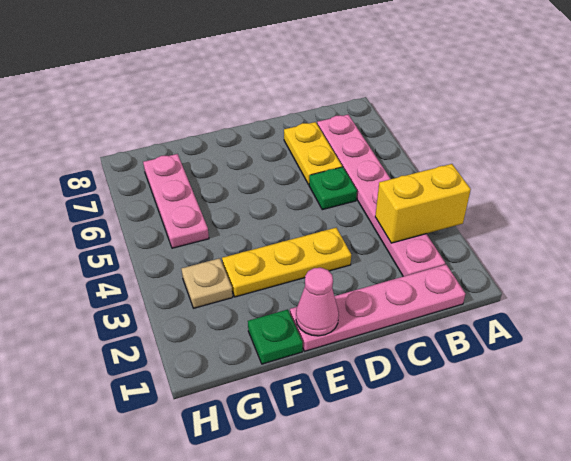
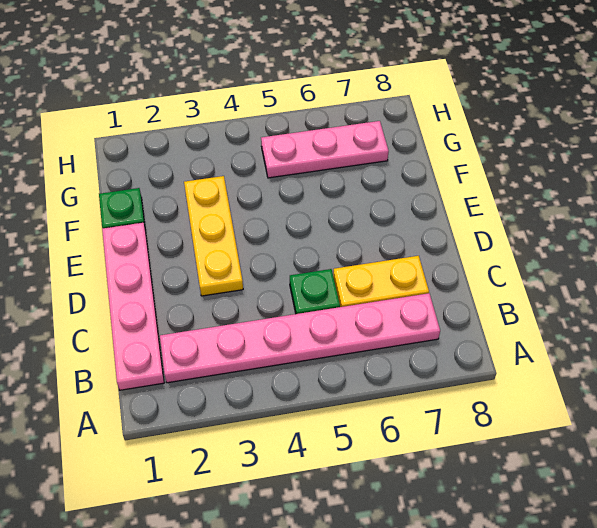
yellow 1x2 brick [375,164,471,243] -> none
pink 1x1 cone [296,268,339,336] -> none
tan 1x1 plate [182,258,233,308] -> none

